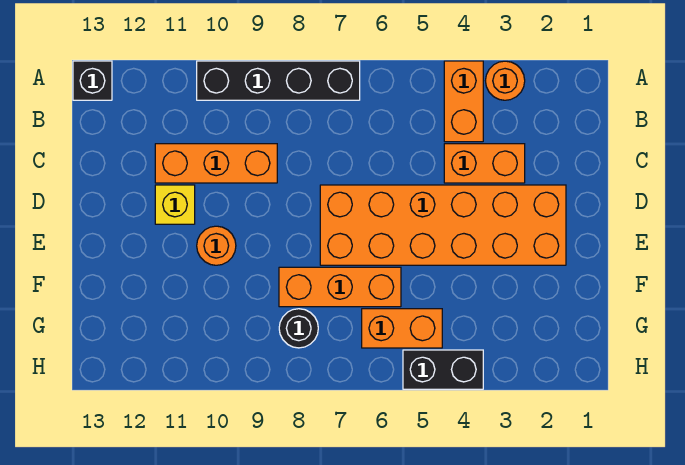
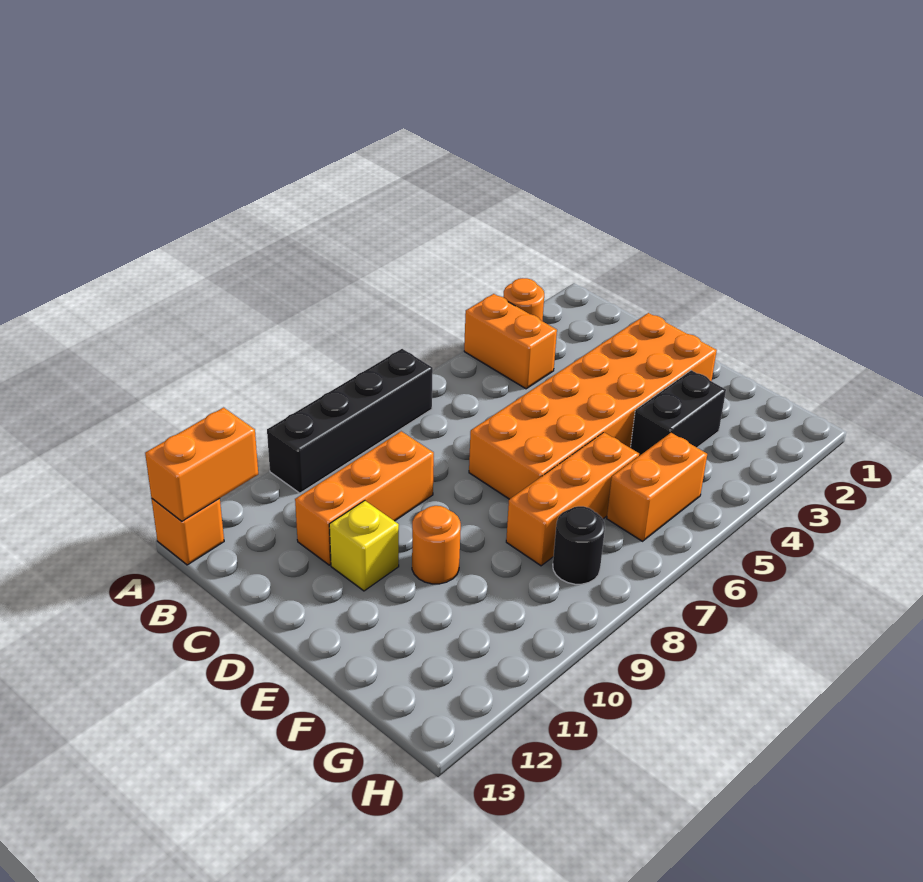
black 1x1 brick [73,61,112,100] -> orange 1x1 brick [152,499,224,565]
orange 1x2 brick [444,144,525,183] -> orange 1x2 brick moved to [145,408,258,521]
black 1x2 brick [403,350,483,389] -> black 1x2 brick moved to [631,370,726,456]

